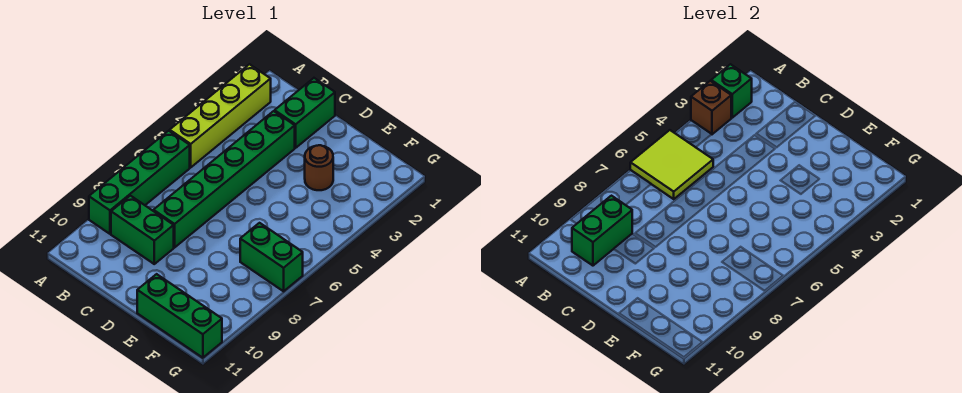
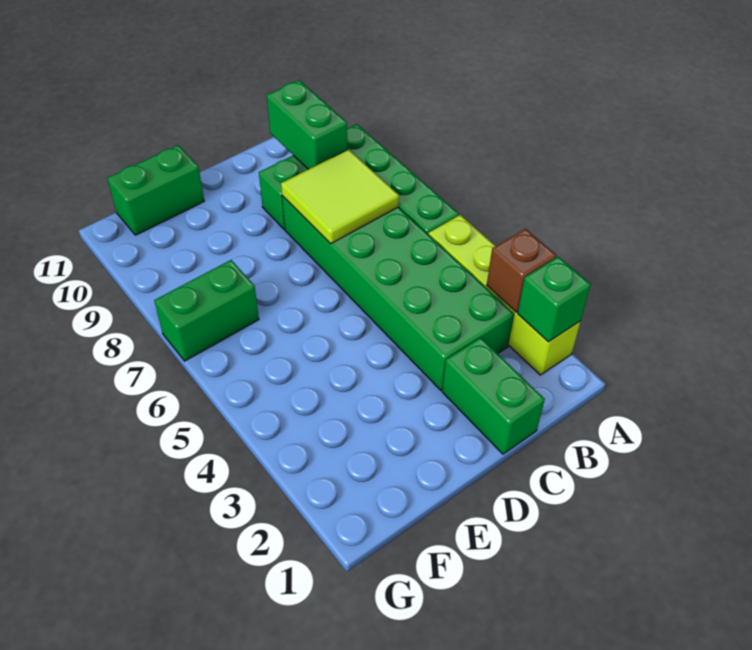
lime 2x2 tile [630,130,713,199] -> lime 2x2 tile moved to [281,149,399,244]
green 1x6 brick [153,111,295,247] -> green 2x6 brick [282,196,514,390]
brown 1x1 round brick [305,145,333,190] -> none
green 1x3 brick [137,274,222,358] -> green 1x2 brick [107,145,204,235]

